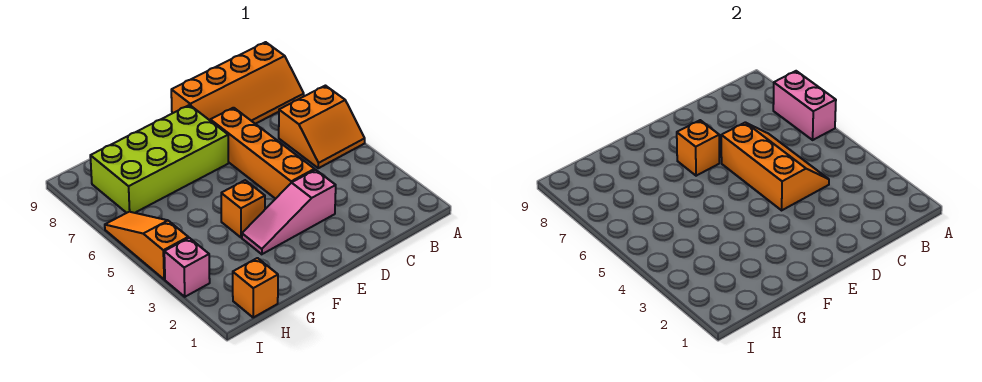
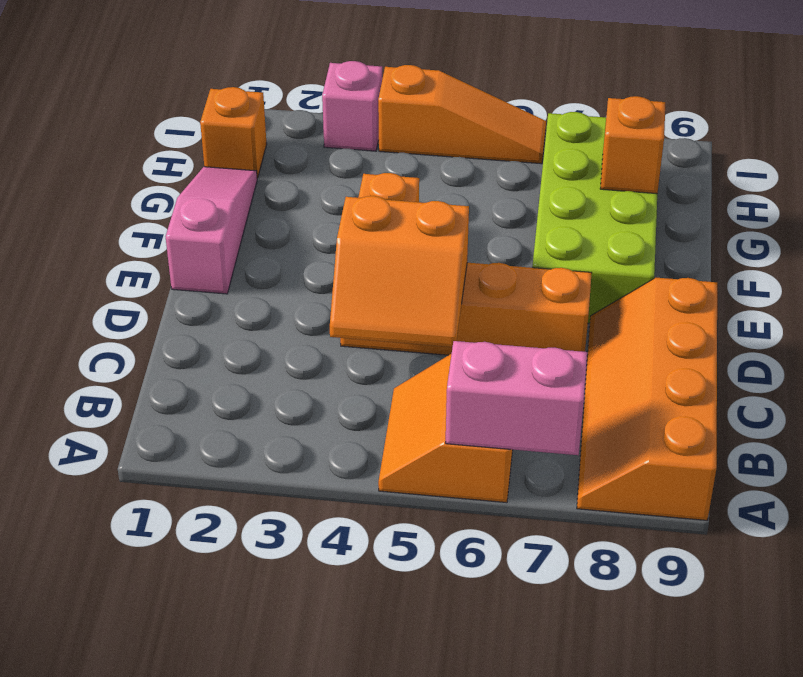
orange 2x3 slope [721,123,829,210] -> orange 2x2 slope [330,196,469,347]
pink 1x3 slope [242,170,336,254] -> pink 1x3 slope moved to [166,167,257,294]
orange 1x1 brick [677,120,719,176] -> orange 1x1 brick moved to [600,96,665,194]

